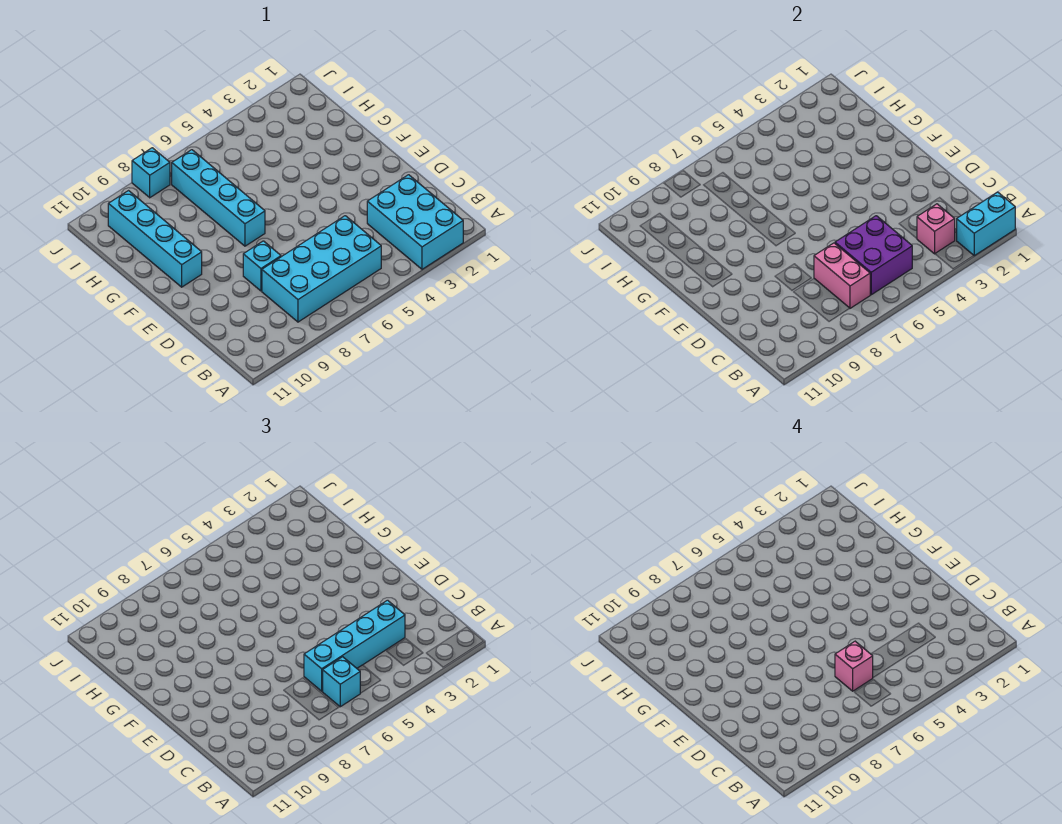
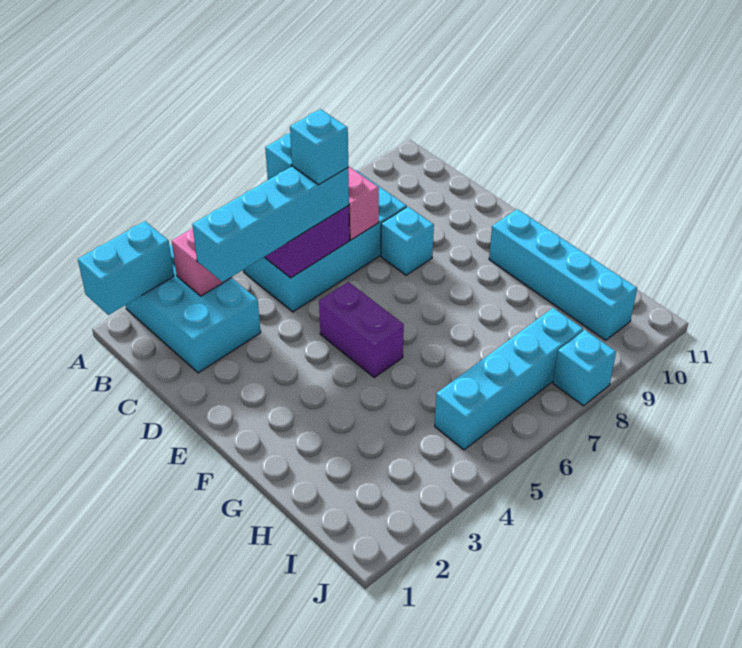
pink 1x1 brick [835,641,873,691] -> cyan 1x1 brick [290,109,348,185]
none -> purple 1x2 brick [319,282,404,377]
cyan 1x4 brick [172,150,265,246] -> cyan 1x4 brick turned to [435,308,583,450]

